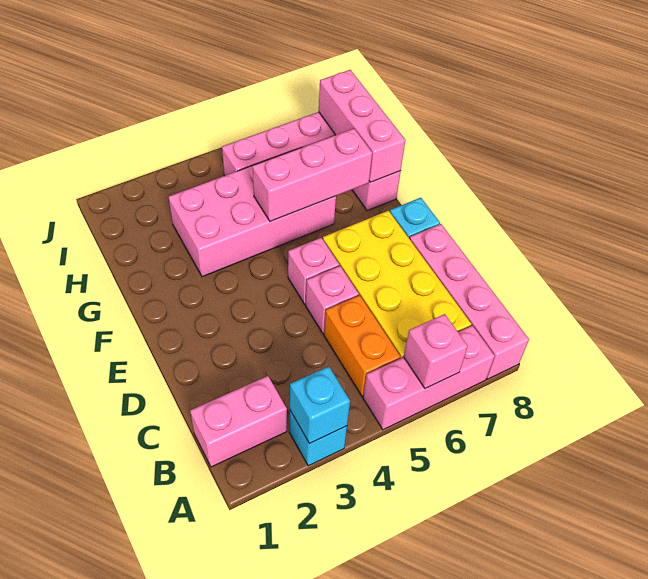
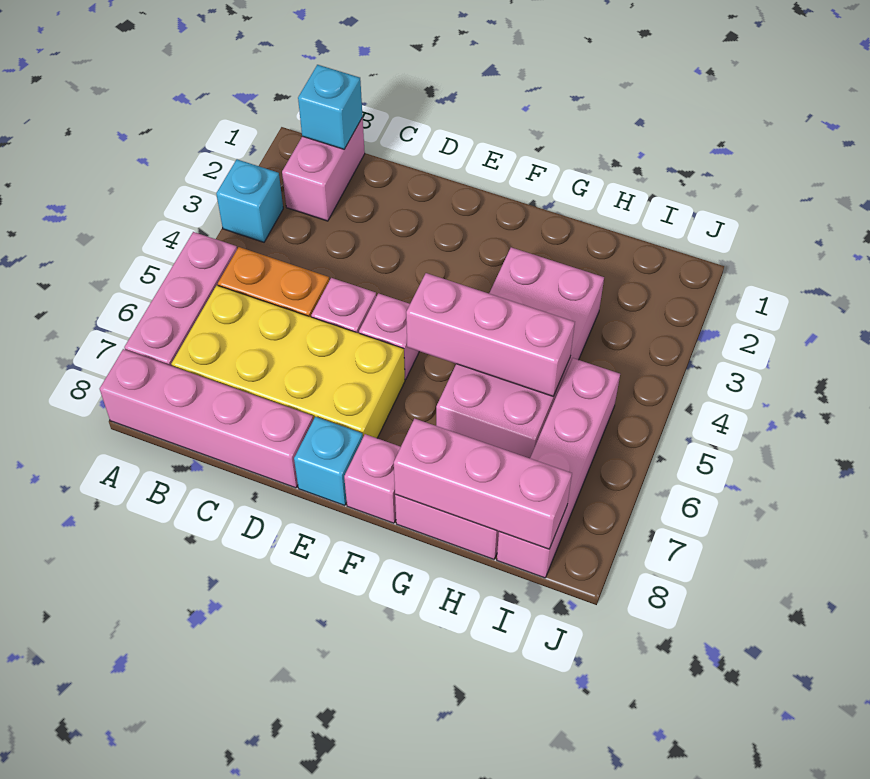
cyan 1x1 brick [290,366,350,444] -> cyan 1x1 brick moved to [298,65,363,149]
pink 1x1 brick [404,314,468,388] -> pink 1x1 brick moved to [344,434,401,523]
pink 1x3 brick [253,129,372,221] -> pink 1x3 brick turned to [406,273,575,396]

